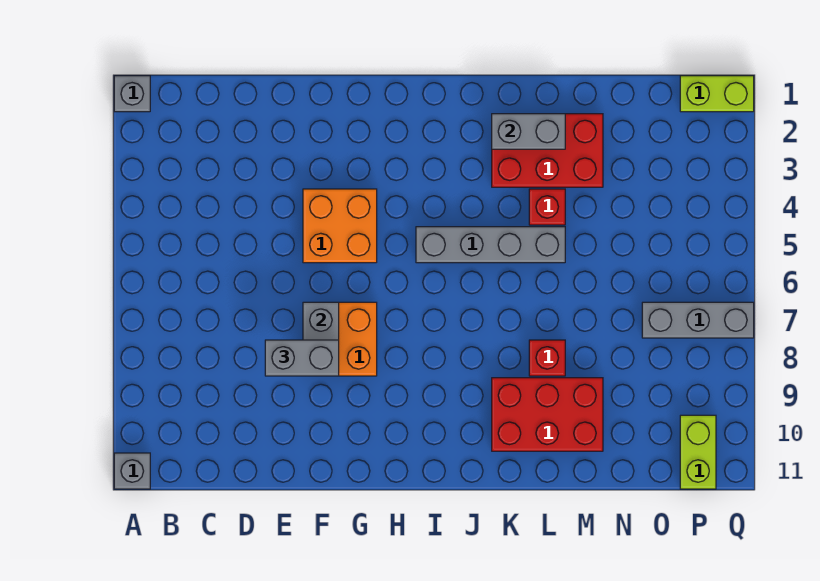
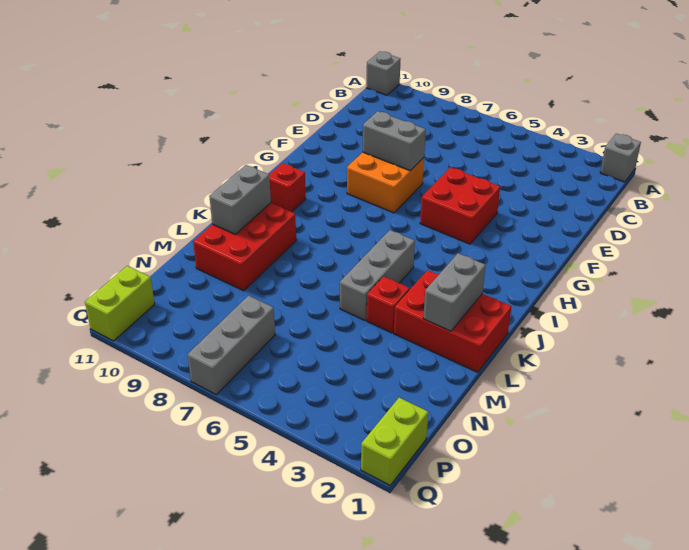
grey 1x2 brick [265,340,339,376] -> grey 1x2 brick moved to [209,165,271,234]
orange 2x2 brick [303,189,377,263] -> red 2x2 brick [420,167,500,244]
grey 1x4 brick [416,227,565,263] -> grey 1x3 brick [340,230,415,320]
red 2x3 brick [492,114,603,187] -> red 2x3 brick turned to [394,270,512,372]
red 1x1 brick [529,340,565,376] -> red 1x1 brick moved to [269,163,306,212]
lime 1x2 brick [680,415,716,489] -> lime 1x2 brick turned to [85,266,155,341]

